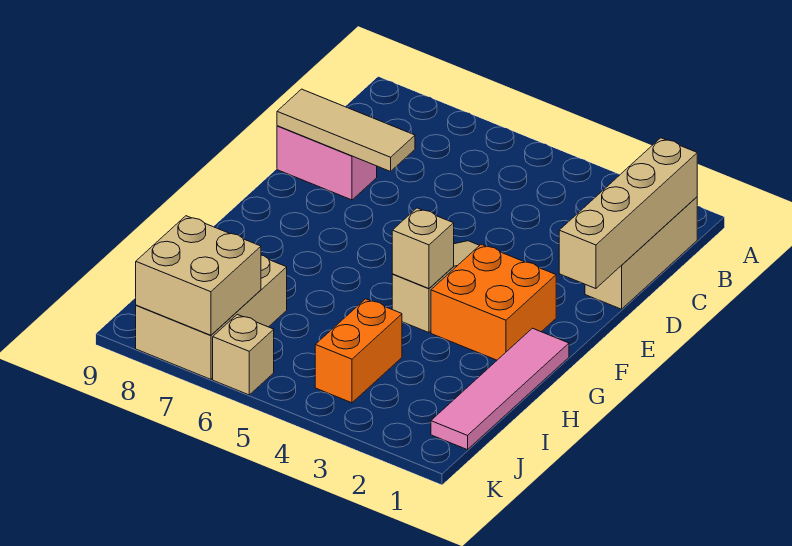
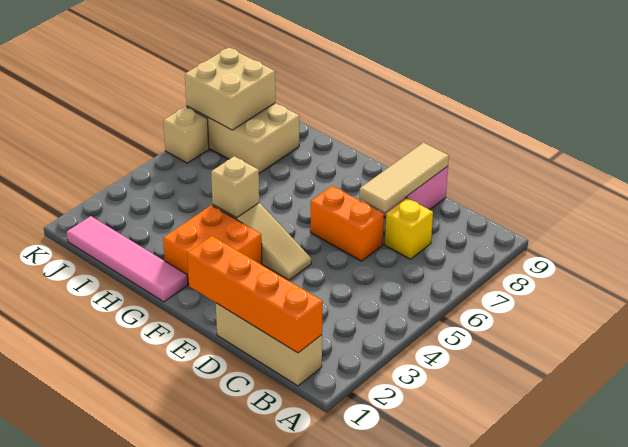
tan 1x4 brick [559,138,697,289] -> orange 1x4 brick [187,236,323,353]
none -> yellow 1x1 brick [385,198,433,259]
orange 1x2 brick [315,299,402,403] -> orange 1x2 brick moved to [310,186,384,261]

